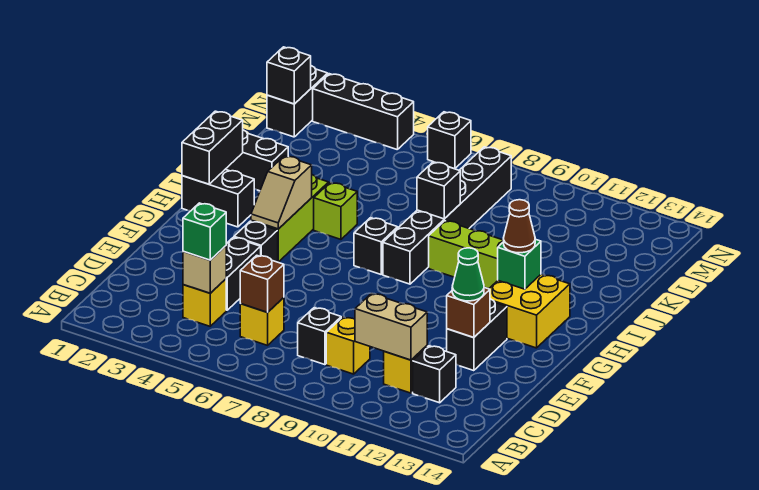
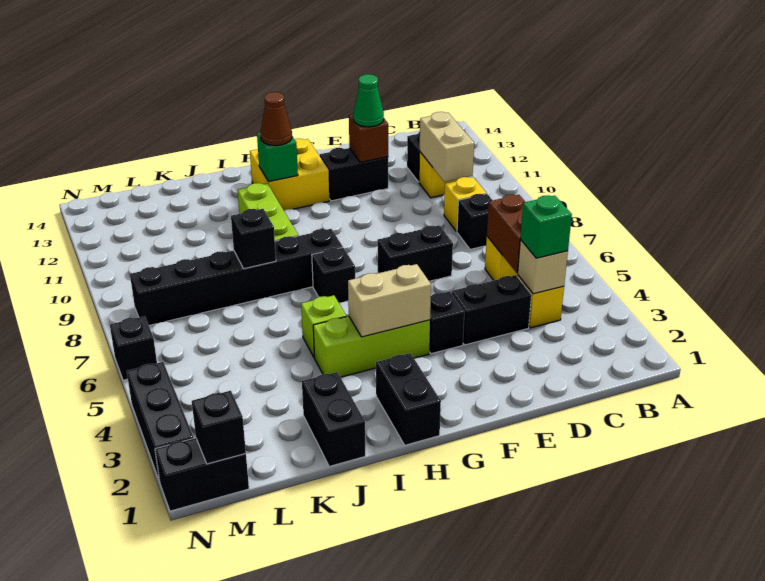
brown 1x1 brick [240,255,284,312] -> brown 1x2 brick [487,195,525,273]
tan 1x2 slope [251,156,312,229] -> tan 1x2 brick [348,264,431,337]
black 1x2 brick [182,111,243,184] -> black 1x2 brick moved to [377,225,453,281]

